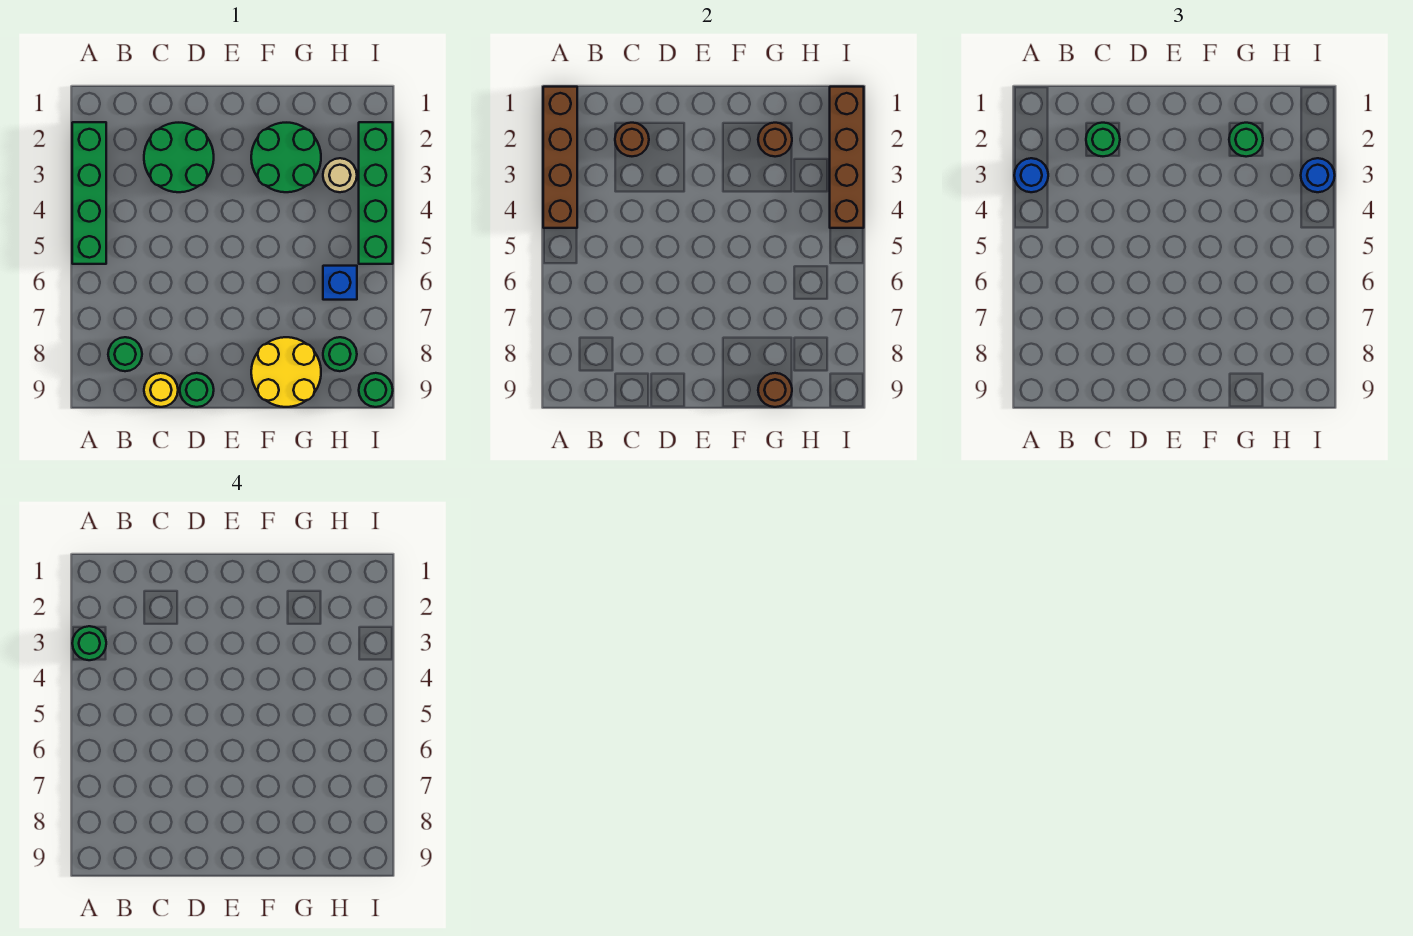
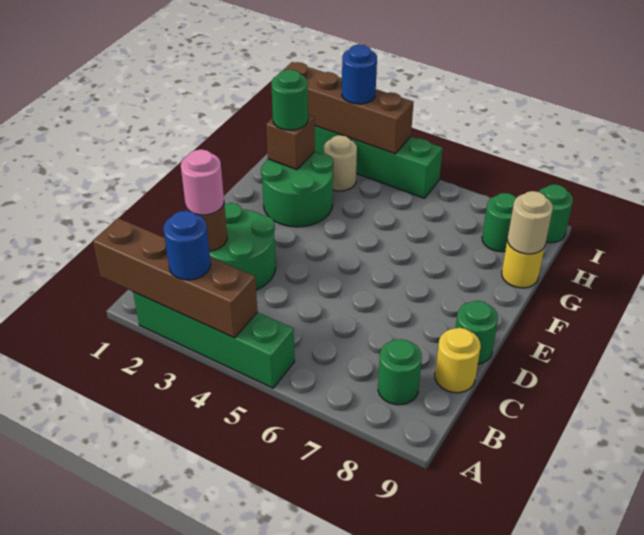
green 1x1 round brick [72,626,106,660] -> none
green 1x1 round brick [1086,123,1120,156] -> pink 1x1 round brick [181,149,224,215]
yellow 2x2 round brick [251,337,321,407] -> yellow 1x1 round brick [502,239,545,288]
brown 1x1 round brick [758,123,792,157] -> brown 1x1 brick [266,114,315,170]
brown 1x1 round brick [758,373,792,407] -> tan 1x1 round brick [508,191,553,254]
blue 1x1 brick [323,266,357,300] -> none

